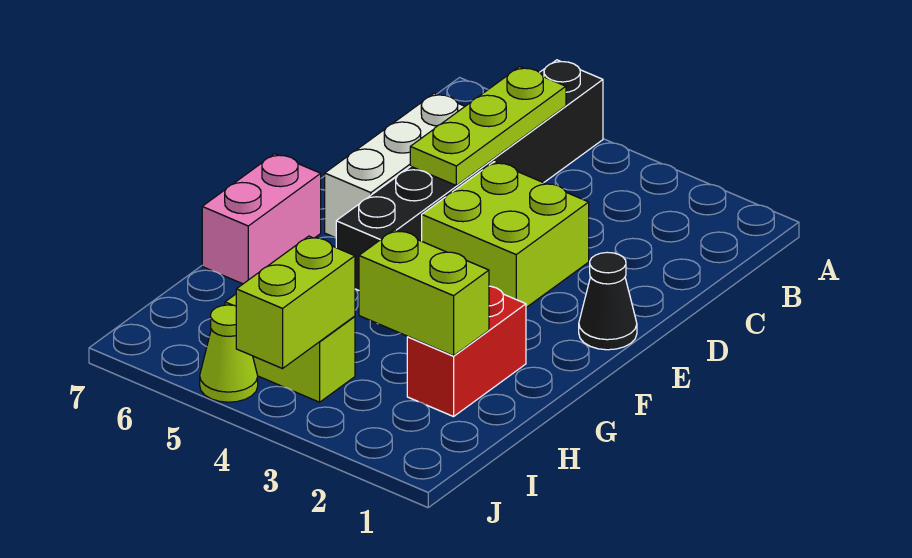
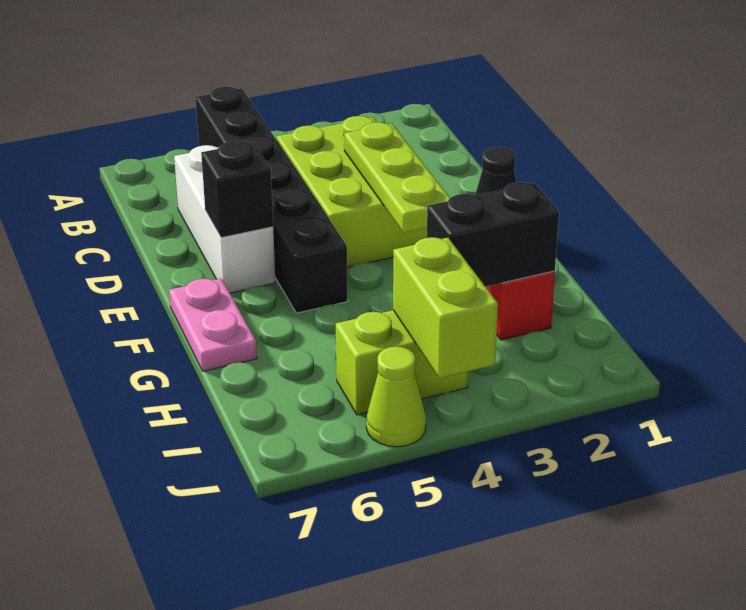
lime 1x3 plate [410,67,566,185] -> lime 1x3 plate moved to [344,122,450,233]
lime 2x2 brick [422,162,589,307] -> lime 2x3 brick [276,116,427,267]
none -> black 1x1 brick [201,141,273,238]
pink 1x2 brick [202,154,321,284] -> pink 1x2 plate [169,278,257,371]
lime 1x2 brick [359,230,489,356] -> black 1x2 brick [427,182,559,287]

